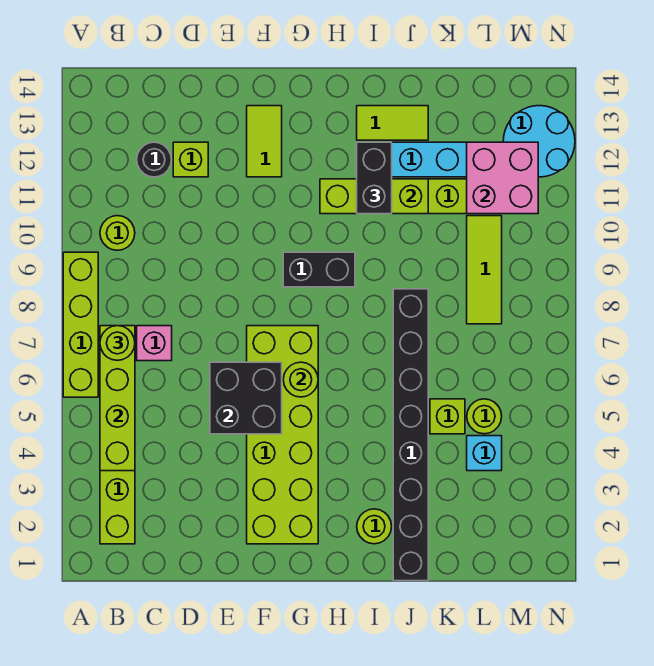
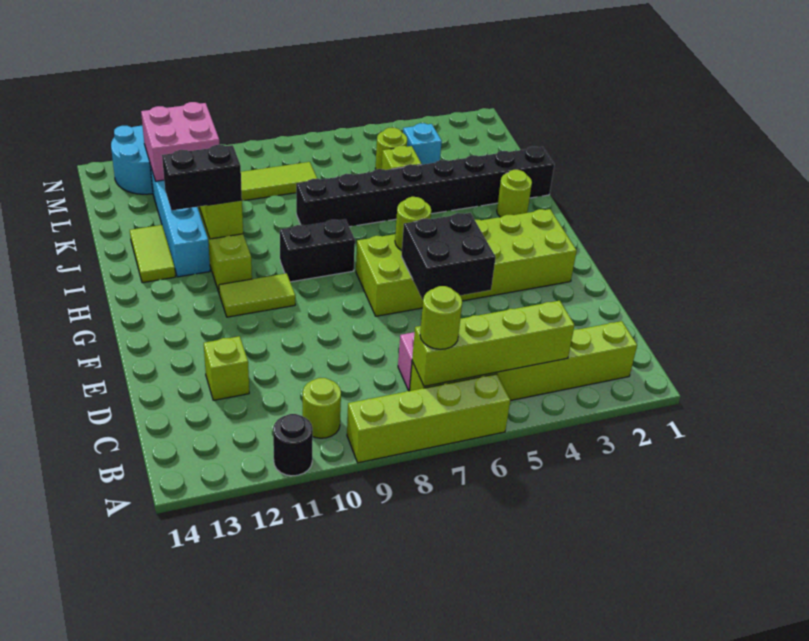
black 1x1 round brick [137,142,172,177] -> black 1x1 round brick moved to [273,414,313,476]
lime 1x2 tile [247,106,282,177] -> lime 1x2 tile moved to [219,273,295,317]
black 1x2 brick [283,252,355,287] -> black 1x2 brick turned to [280,219,355,282]

